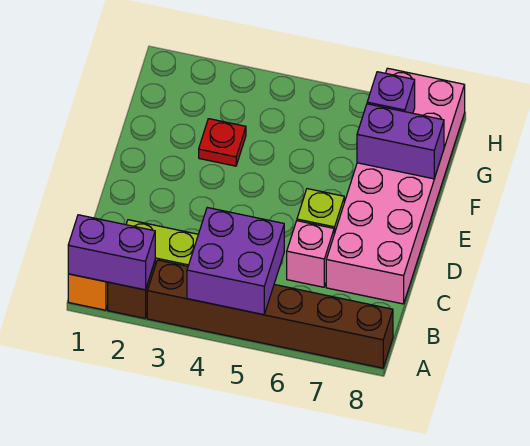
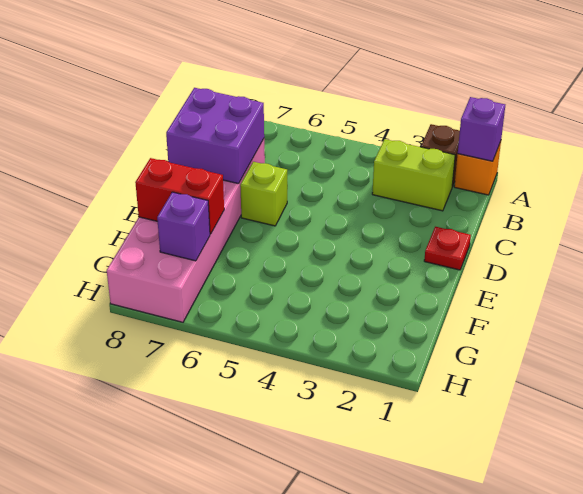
purple 1x2 brick [68,215,155,290] -> purple 1x1 brick [458,97,505,161]
brown 1x6 brick [147,260,393,368] -> none
purple 2x2 brick [187,208,284,315] -> purple 2x2 brick moved to [166,88,264,184]
pink 1x1 brick [287,221,334,287] -> none
red 1x1 plate [199,119,246,166] -> red 1x1 plate moved to [424,227,471,270]
purple 1x2 brick [357,104,444,179] -> red 1x2 brick [135,158,224,234]

